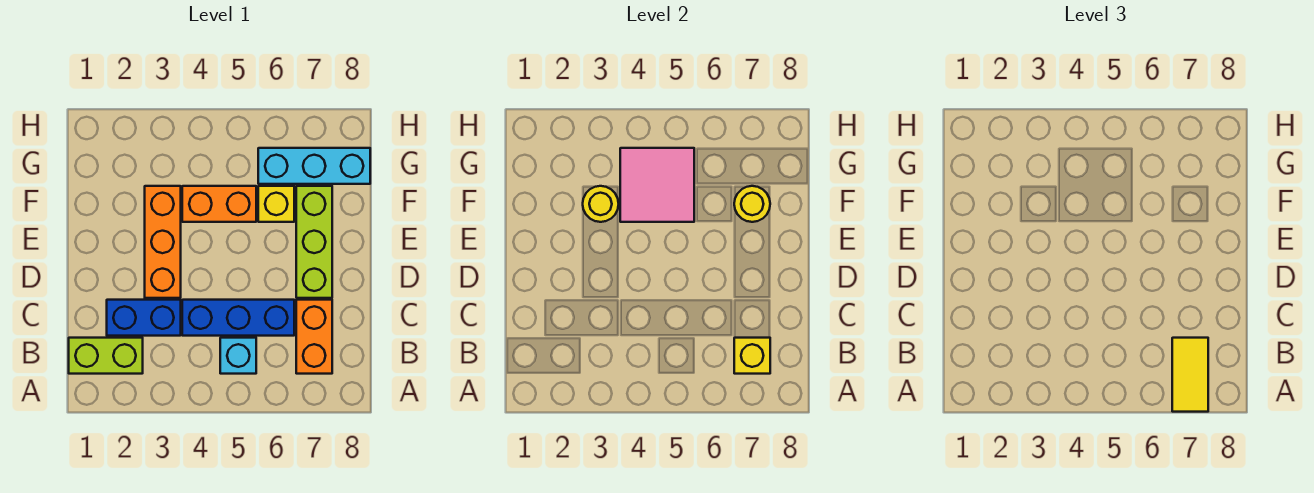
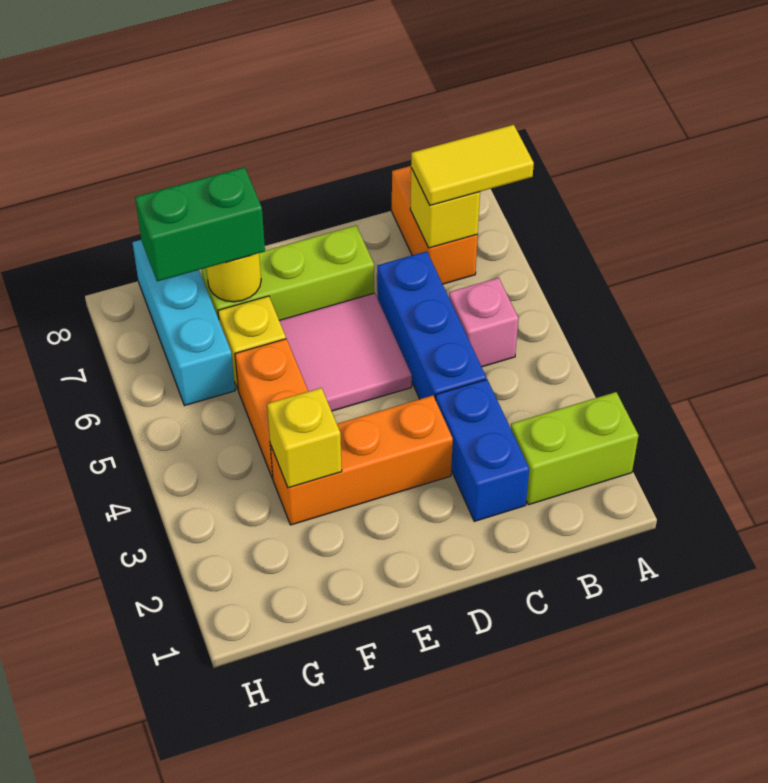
lime 1x2 brick [69,338,143,374] -> lime 1x2 brick turned to [511,392,639,505]
cyan 1x1 brick [220,338,256,374] -> pink 1x1 brick [449,278,518,367]
orange 1x2 brick [296,300,332,374] -> orange 1x2 brick turned to [392,166,478,284]
yellow 1x1 round brick [583,186,619,222] -> yellow 1x1 brick [267,388,342,488]
pink 2x2 tile [620,148,694,222] -> pink 2x2 tile moved to [279,293,412,411]
none -> green 1x2 brick [135,167,265,281]

